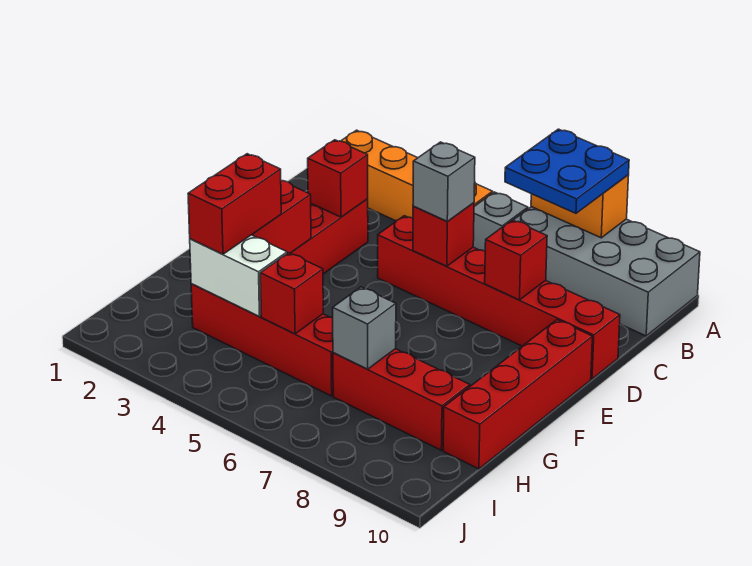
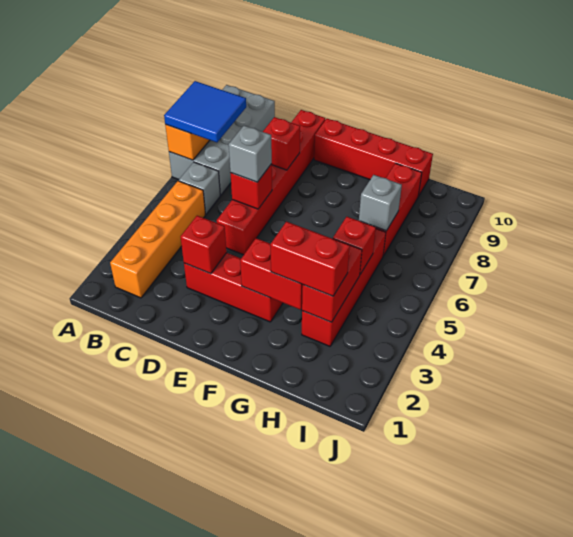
blue 2x2 plate [505,129,629,213] -> blue 2x2 tile [164,81,246,142]
white 1x2 brick [190,235,287,316] -> red 1x2 brick [302,245,362,322]

